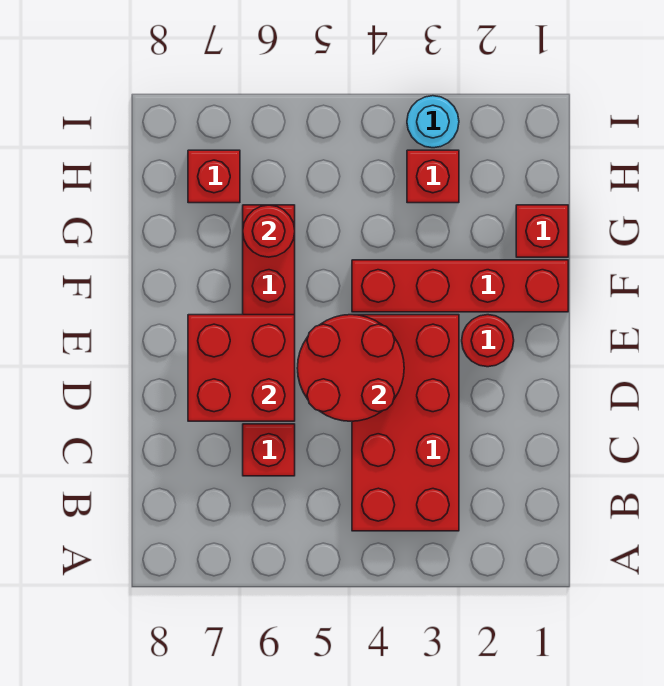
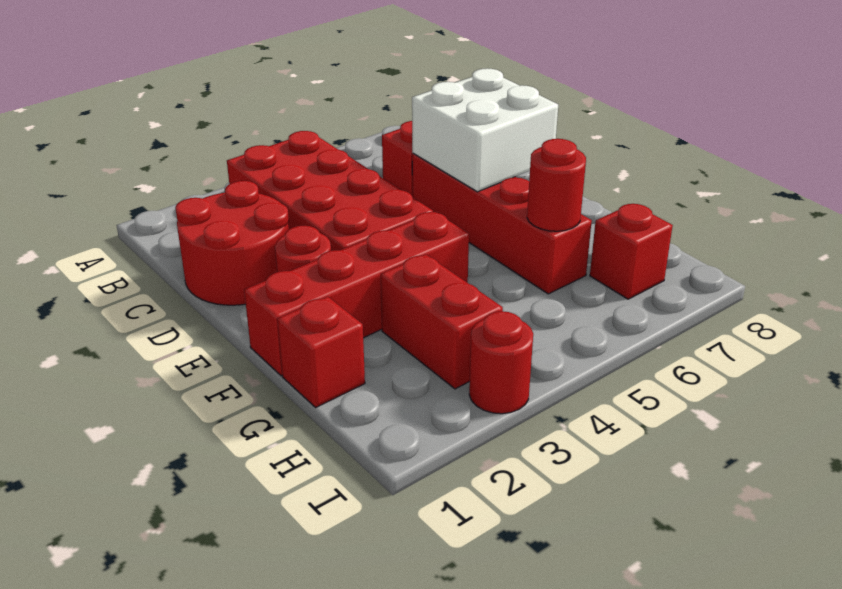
red 2x2 round brick [297,315,404,421] -> red 2x2 round brick moved to [175,181,289,305]
red 2x2 brick [188,315,295,421] -> white 2x2 brick [412,68,558,192]
red 1x1 brick [407,150,459,203] -> red 1x2 brick [381,254,503,389]
cyan 1x1 round brick [407,96,459,148] -> red 1x1 round brick [469,311,533,414]

